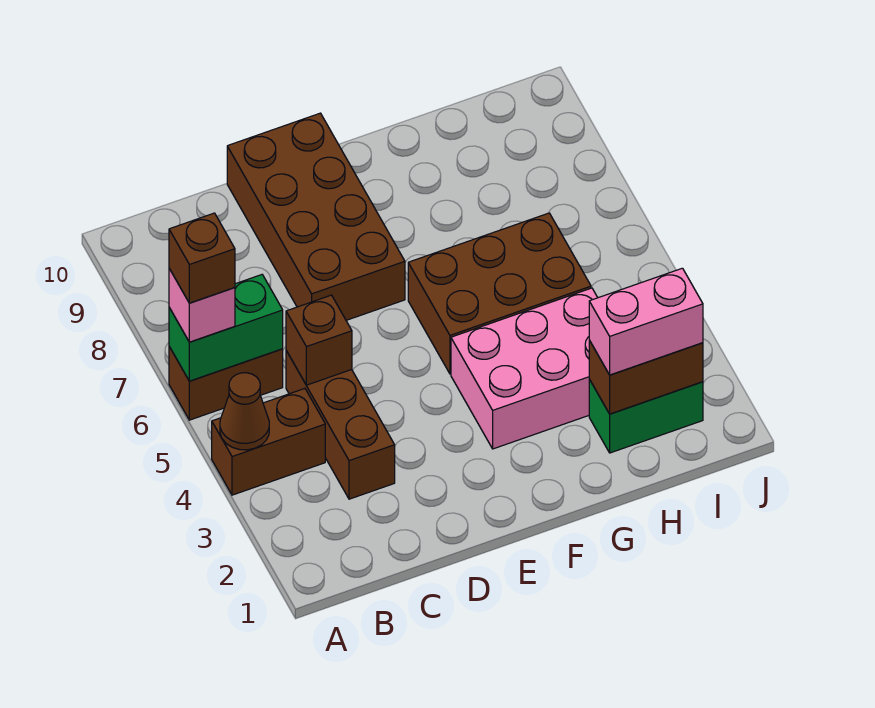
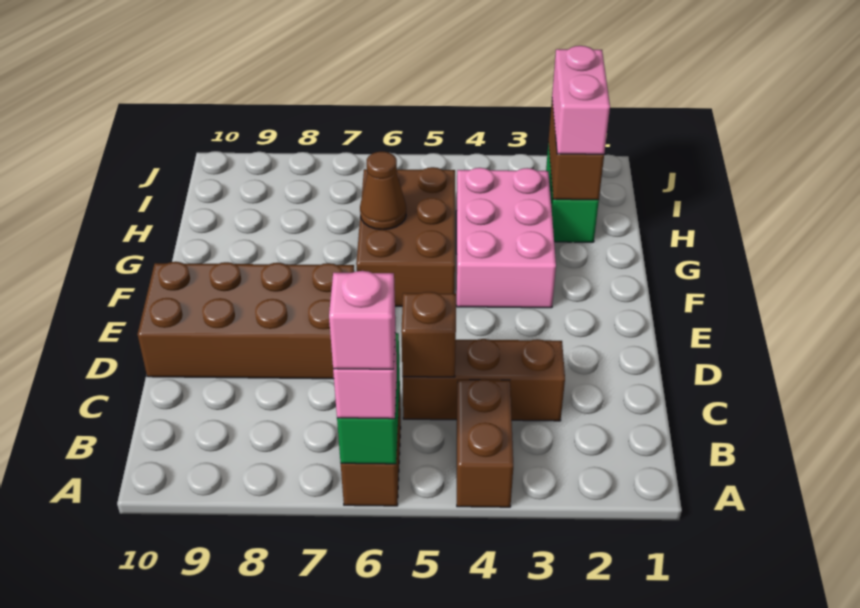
brown 1x1 cone [220,373,269,450] -> brown 1x1 cone moved to [360,152,406,230]
brown 1x1 brick [169,213,235,303] -> pink 1x1 brick [329,271,395,369]

